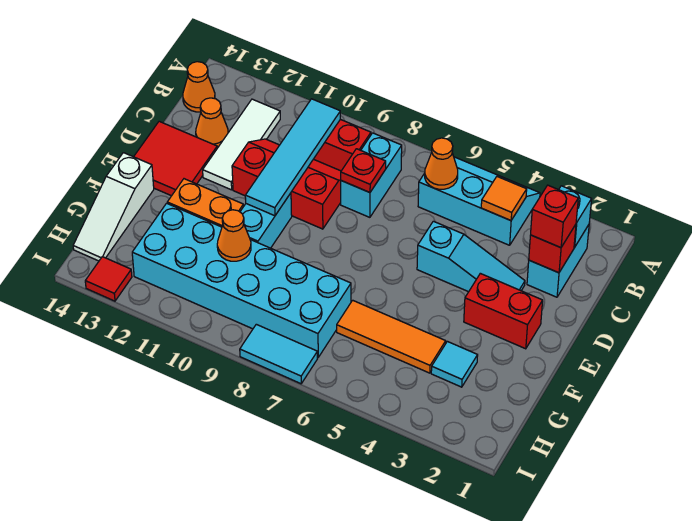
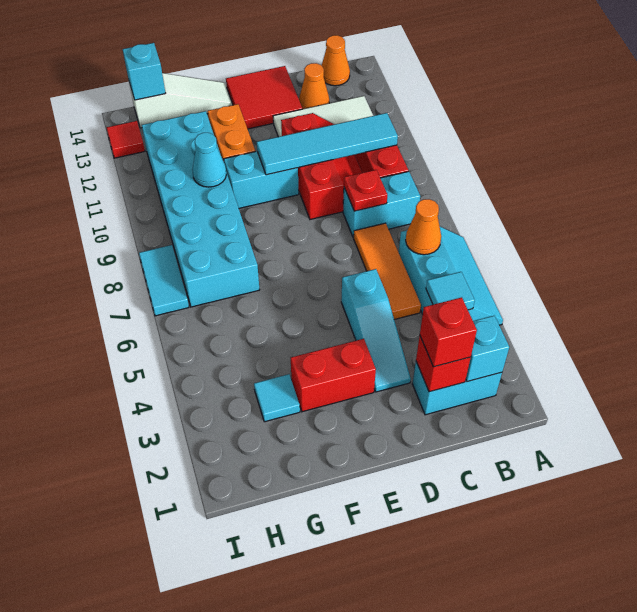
orange 1x1 tile [481,177,527,221] -> cyan 1x1 tile [426,272,475,310]
red 1x2 brick [464,273,543,349] -> red 1x2 brick turned to [291,339,376,412]
white 1x3 slope [73,153,154,261] -> white 1x3 slope turned to [129,73,232,128]
orange 1x3 tile [337,300,446,373] -> orange 1x3 tile moved to [354,223,421,319]
orange 1x1 cone [217,210,251,261] -> cyan 1x1 cone [192,133,226,187]
none -> cyan 1x1 brick [123,43,165,100]

